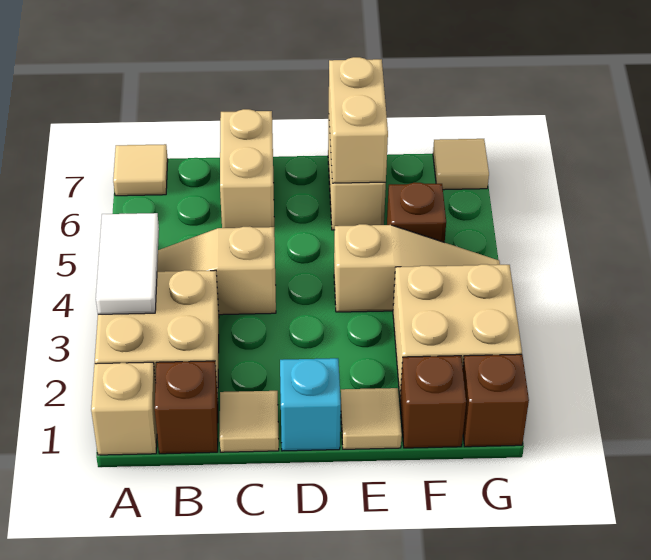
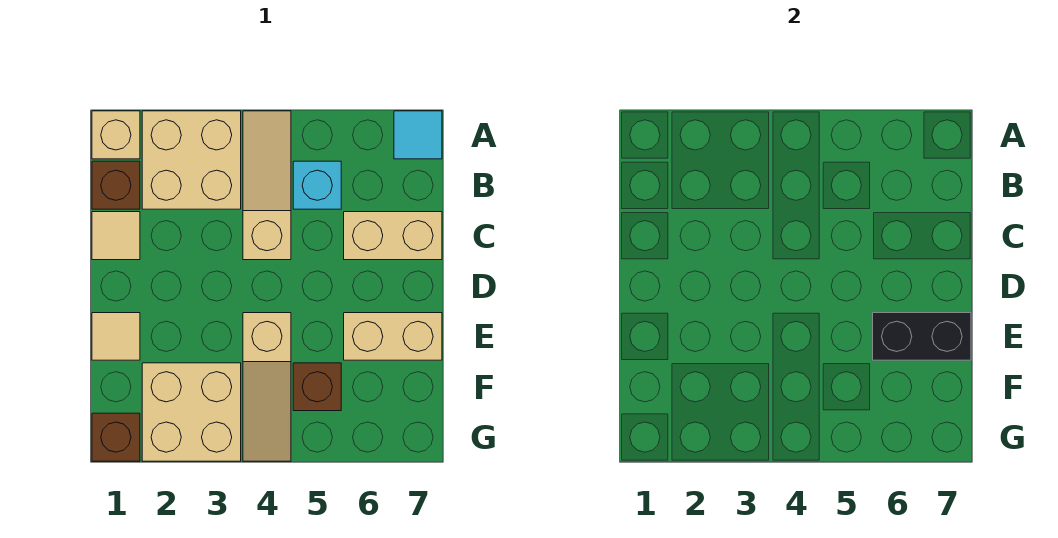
white 1x2 tile [96,213,159,314] -> none
tan 1x1 tile [113,144,168,196] -> cyan 1x1 tile [394,111,442,159]
cyan 1x1 brick [280,358,341,451] -> cyan 1x1 brick moved to [293,161,341,209]
tan 1x2 brick [329,57,388,183] -> black 1x2 brick [873,313,971,360]
brown 1x1 brick [400,356,466,448] -> none
tan 1x1 tile [433,139,489,190] -> none

